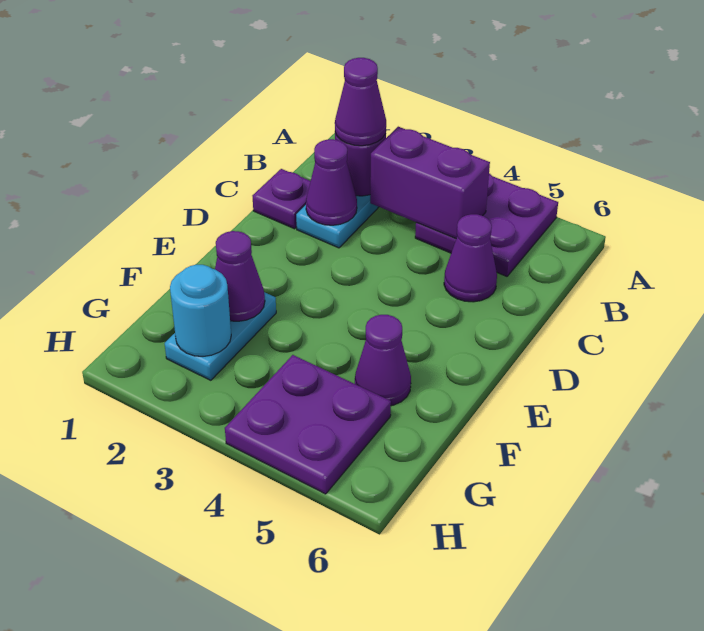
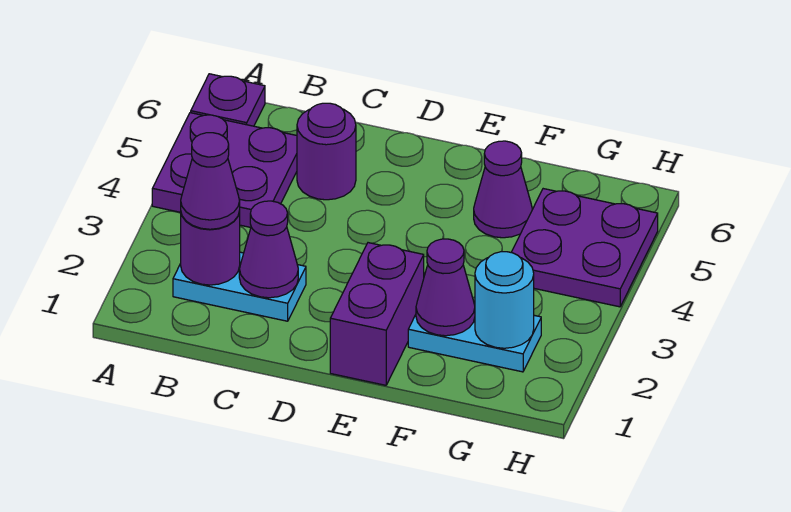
purple 1x2 brick [370,127,490,238] -> purple 1x2 brick moved to [330,243,424,385]
purple 1x1 plate [253,169,310,229] -> purple 1x1 plate moved to [191,74,265,126]
purple 1x1 cone [444,214,497,302] -> purple 1x1 round brick [297,103,356,200]

